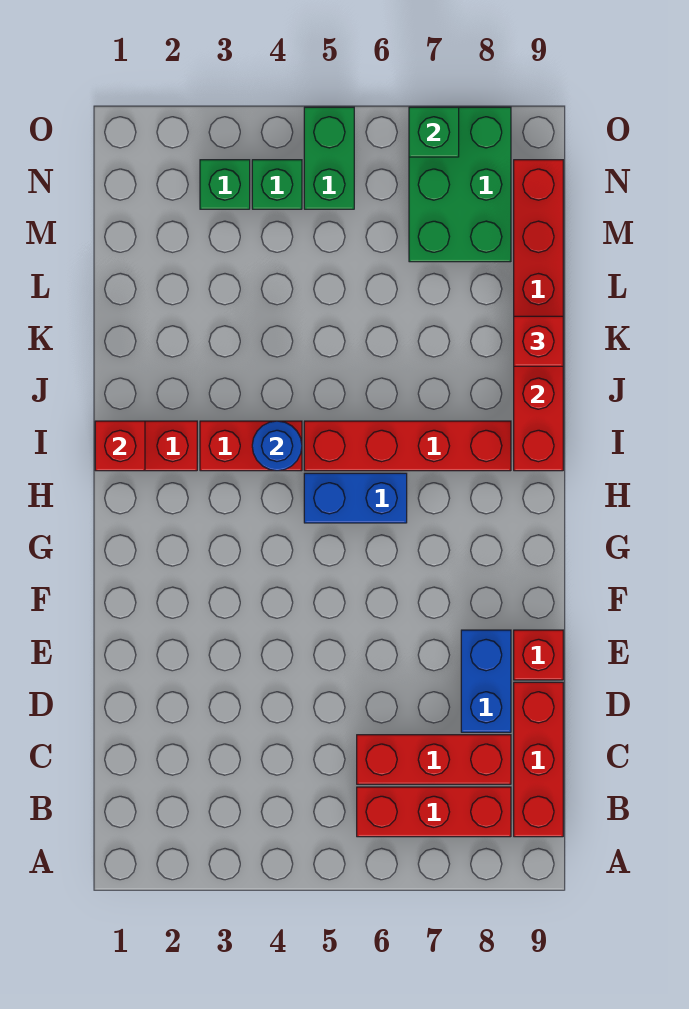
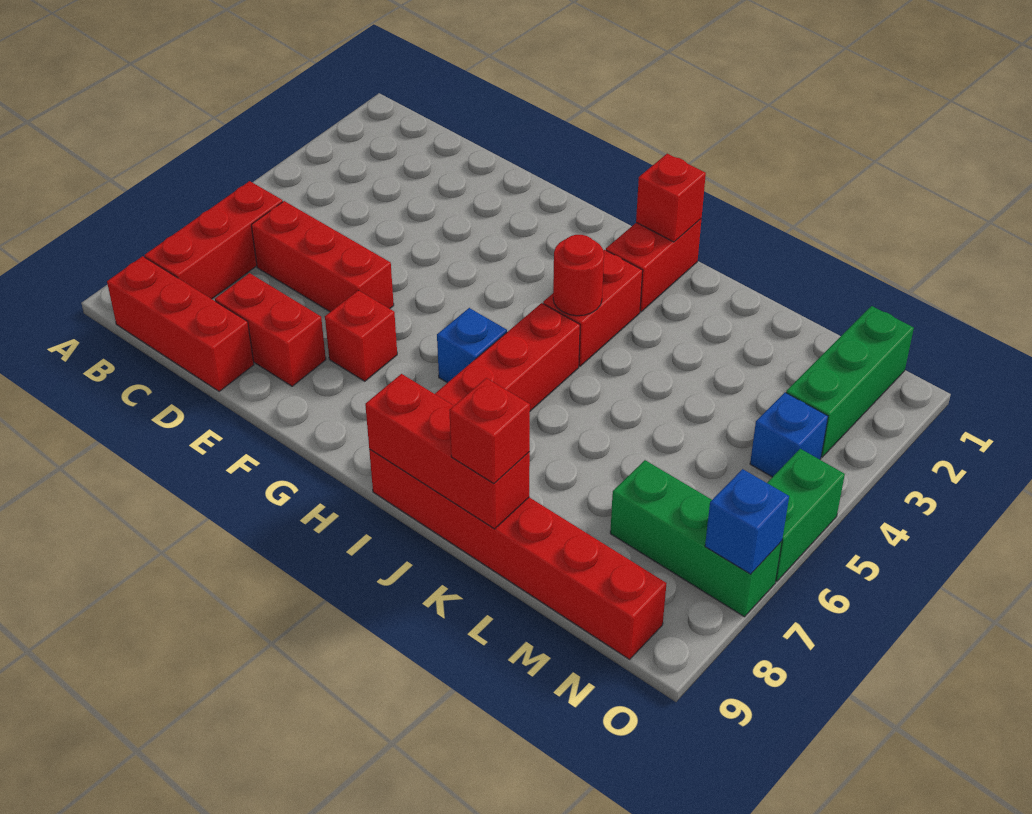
red 1x3 brick [357,735,511,784] -> red 1x3 brick turned to [251,201,394,312]
blue 1x2 brick [461,630,511,732] -> red 1x2 brick [215,273,326,386]
red 1x1 brick [514,630,563,680] -> red 1x1 brick moved to [325,290,397,381]
blue 1x2 brick [304,473,407,523] -> blue 1x1 brick [437,308,507,383]
blue 1x1 round brick [252,421,302,471] -> red 1x1 round brick [553,235,604,316]
green 2x3 brick [409,107,511,262] -> green 1x3 brick [610,460,782,617]
green 1x1 brick [200,160,250,209] -> green 1x3 brick [786,306,914,457]
green 1x1 brick [252,160,302,209] -> blue 1x1 brick [750,392,828,477]
green 1x2 brick [304,107,354,209] -> green 1x2 brick turned to [767,449,845,582]
green 1x1 brick [409,107,459,157] -> blue 1x1 brick [705,469,789,574]

